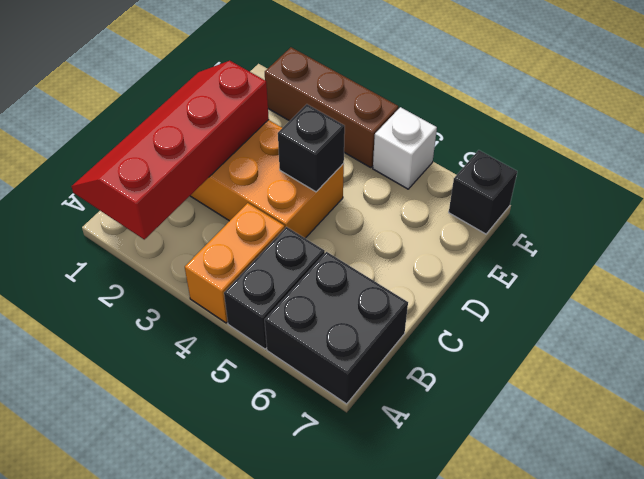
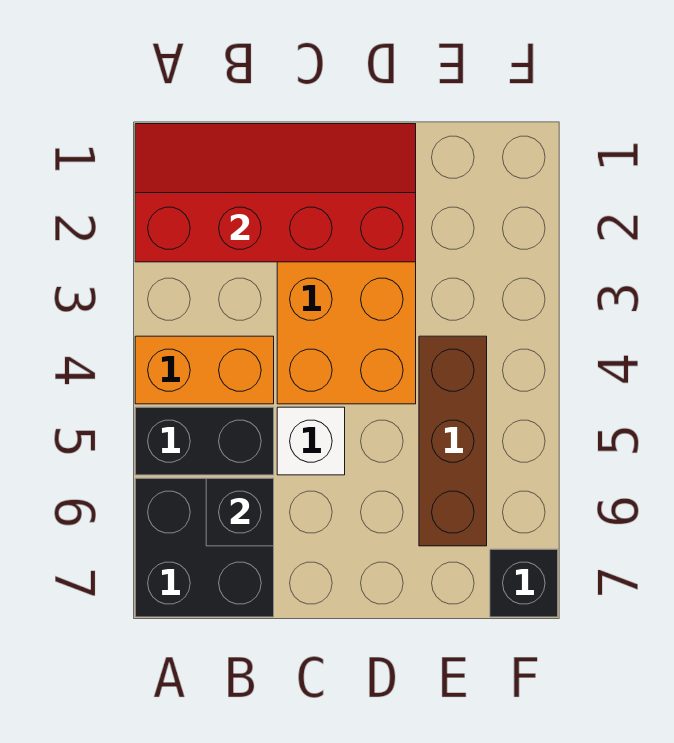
black 1x1 brick [278,104,345,192] -> black 1x1 brick moved to [206,478,274,546]
brown 1x3 brick [265,47,398,168] -> brown 1x3 brick moved to [419,336,487,546]
white 1x1 brick [373,107,437,189] -> white 1x1 brick moved to [277,407,345,475]

